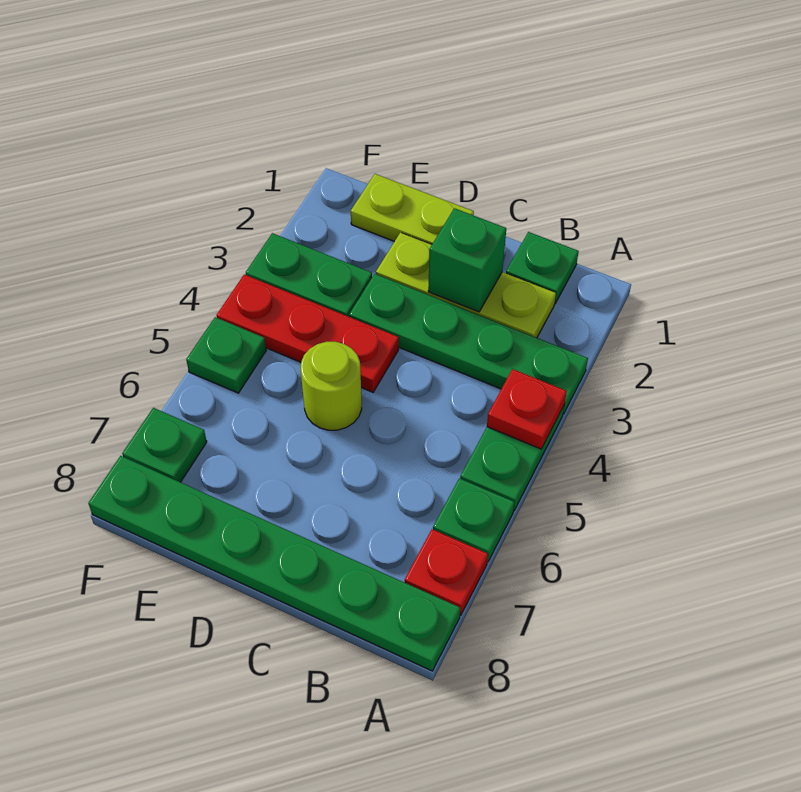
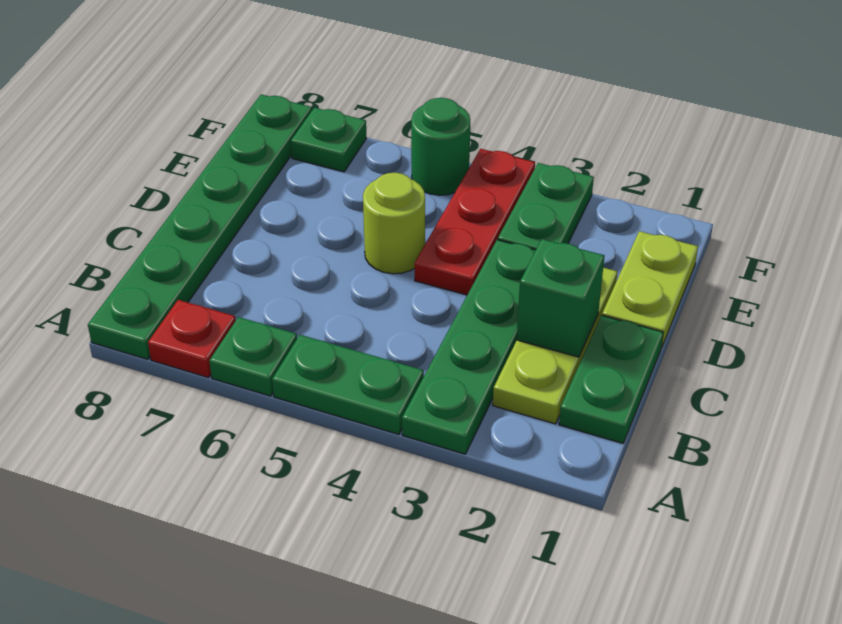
red 1x1 plate [487,369,567,449] -> none
green 1x1 plate [506,232,579,303] -> green 1x2 plate [559,315,663,443]
green 1x1 plate [186,317,266,393] -> green 1x1 round brick [411,98,470,195]

